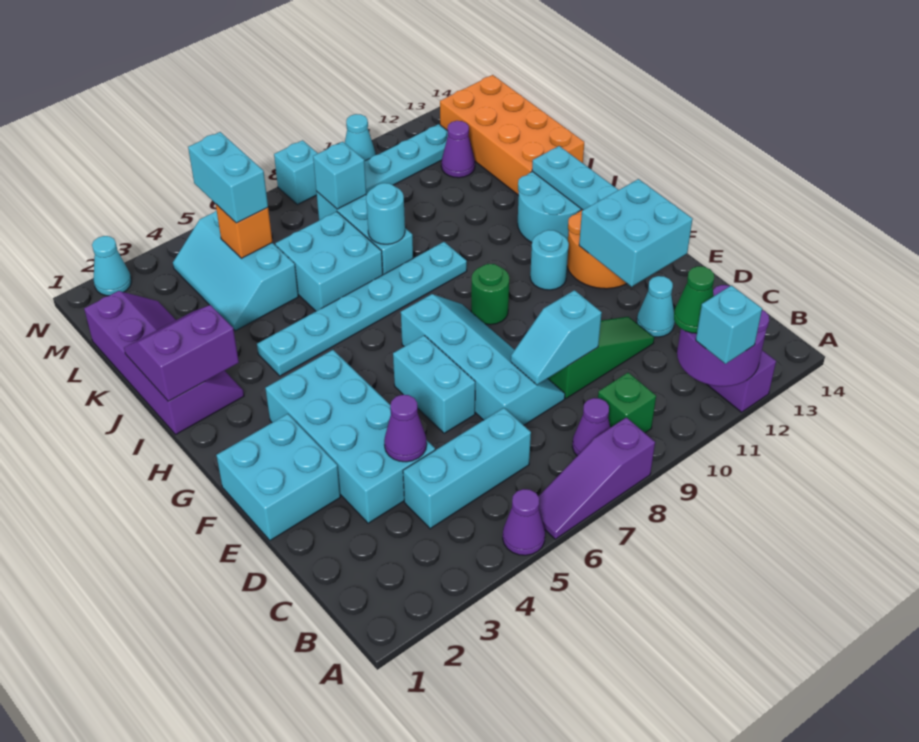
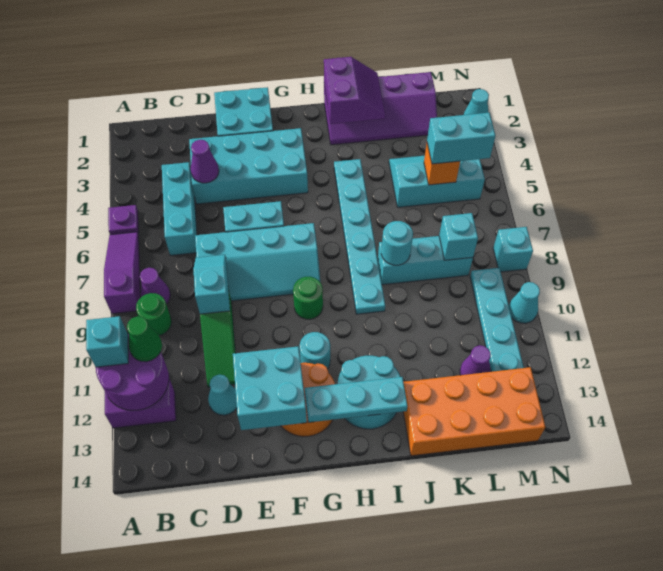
purple 1x1 cone [503,489,545,555] -> purple 1x1 plate [108,205,139,235]
green 1x1 brick [598,373,656,433] -> green 1x1 round brick [136,293,172,336]
cyan 2x2 brick [275,212,383,311] -> none

